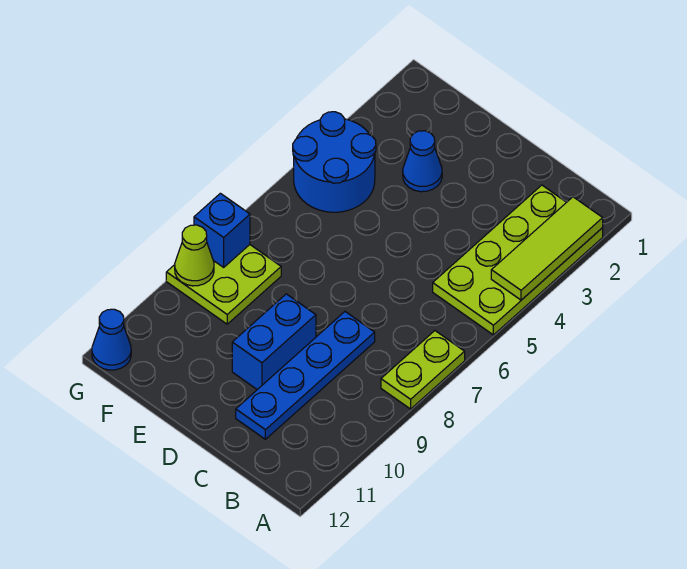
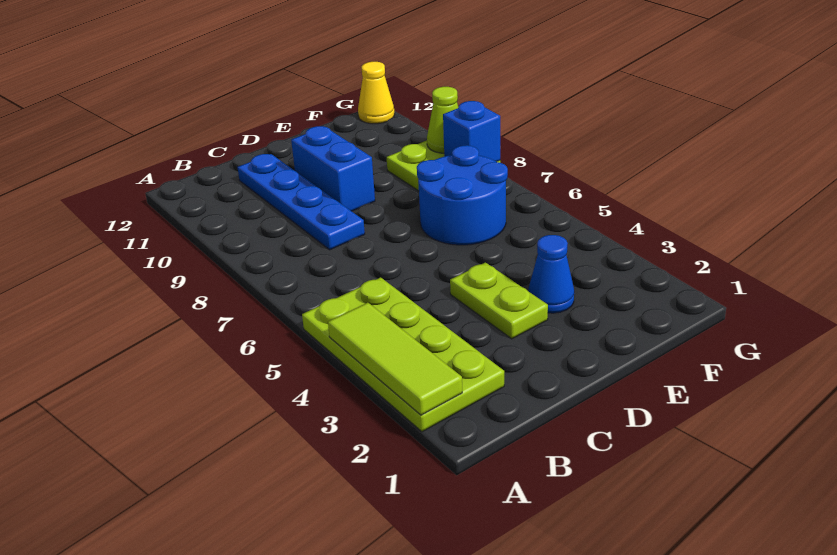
lime 1x2 plate [381,331,465,409] -> lime 1x2 plate moved to [450,263,548,339]
blue 2x2 round brick [293,112,376,212] -> blue 2x2 round brick moved to [417,145,508,245]
blue 1x1 cone [92,309,131,370] -> yellow 1x1 cone [358,62,394,124]

